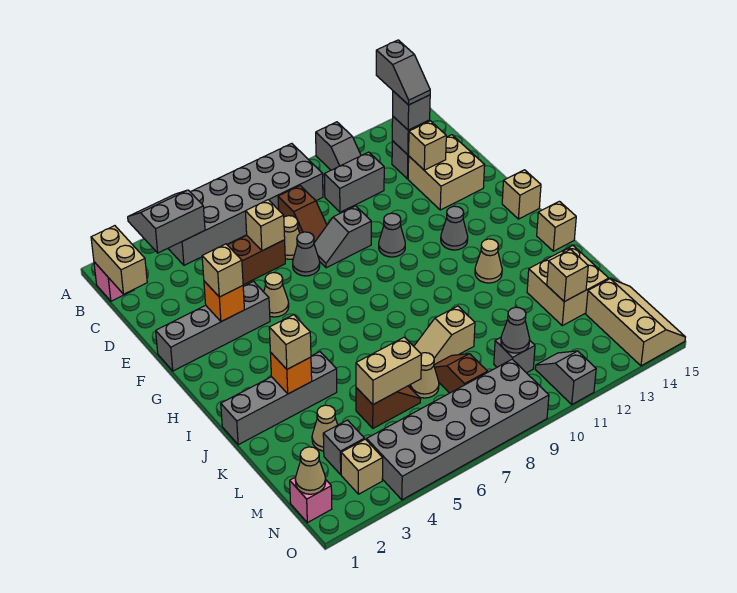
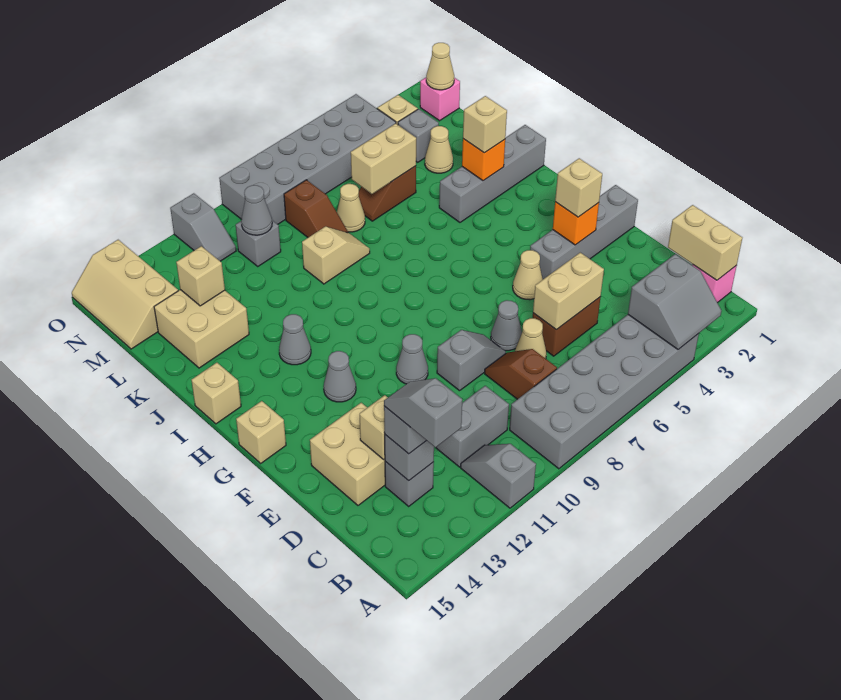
tan 1x1 brick [245,200,285,251] -> tan 1x2 brick [533,253,604,330]
tan 1x1 cone [475,239,502,283] -> grey 1x1 cone [279,314,311,365]

